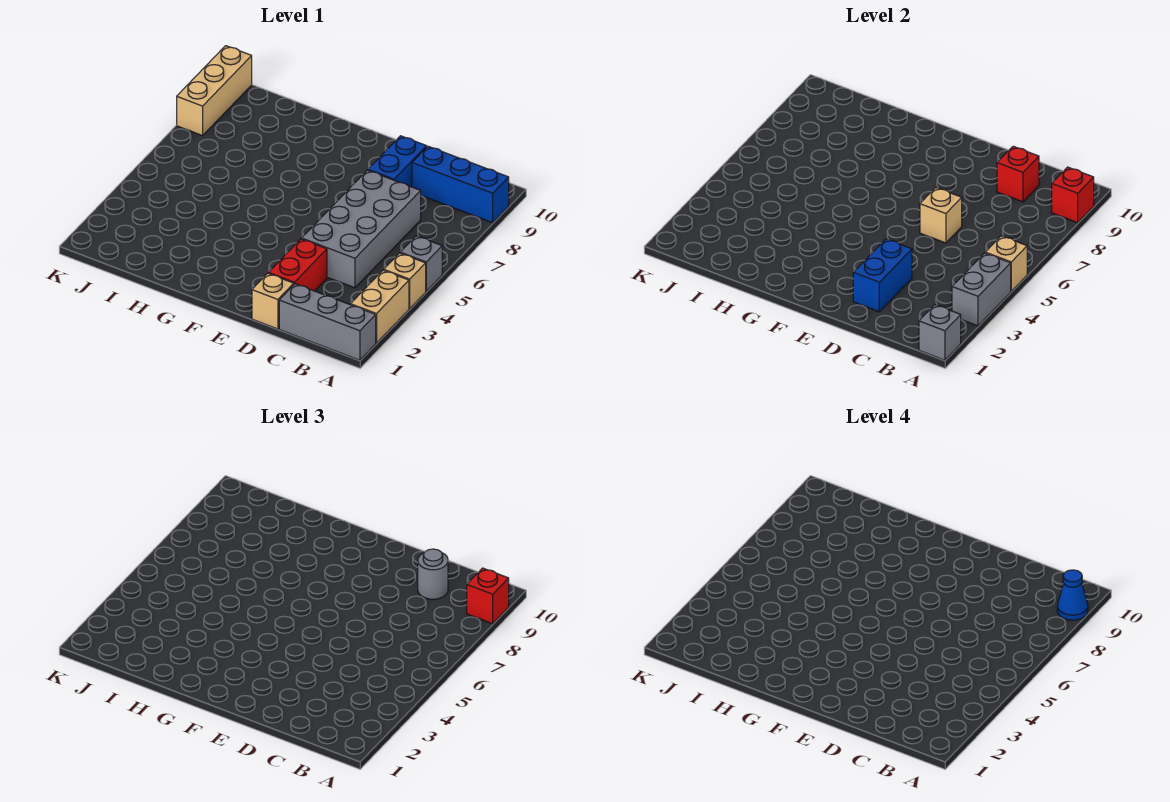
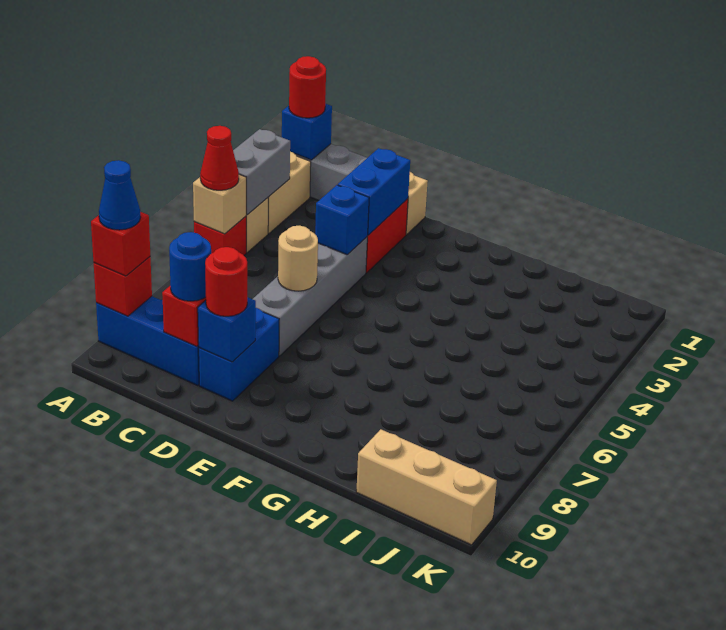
grey 1x1 brick [919,305,961,360] -> blue 1x1 brick [282,104,332,160]
none -> red 1x1 round brick [289,56,326,118]
grey 1x1 brick [400,236,442,291] -> red 1x1 brick [194,216,246,255]
none -> red 1x1 cone [200,126,239,190]
grey 2x4 brick [302,170,421,288] -> grey 1x4 brick [253,237,367,356]
grey 1x1 round brick [418,549,448,599] -> blue 1x1 round brick [169,232,211,301]
none -> blue 1x1 brick [315,185,369,255]
tan 1x1 brick [920,187,962,243] -> tan 1x1 round brick [278,226,318,291]
none -> blue 1x1 brick [198,297,256,362]
none -> red 1x1 round brick [205,247,247,316]
tan 1x3 brick [177,46,252,136] -> tan 1x3 brick turned to [356,429,497,545]

